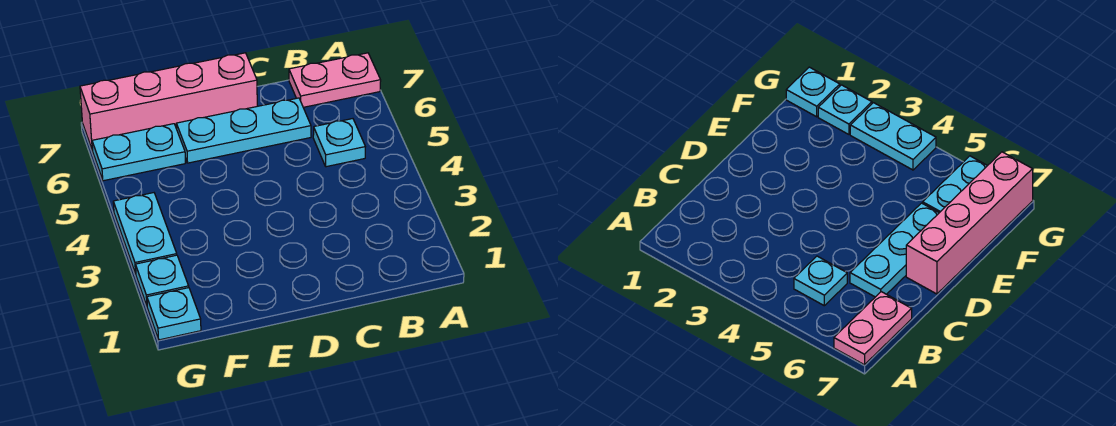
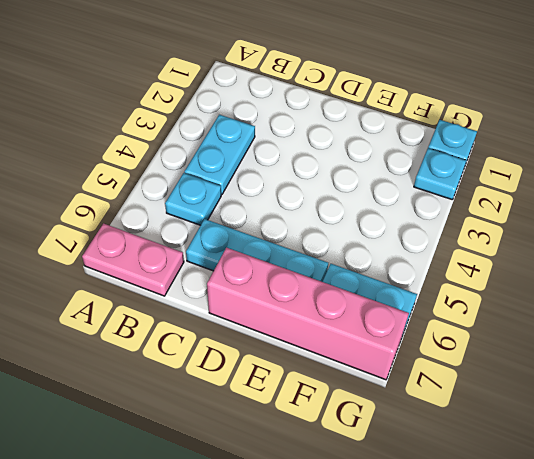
cyan 1x2 plate [113,193,177,274] -> cyan 1x2 plate moved to [184,115,255,194]

